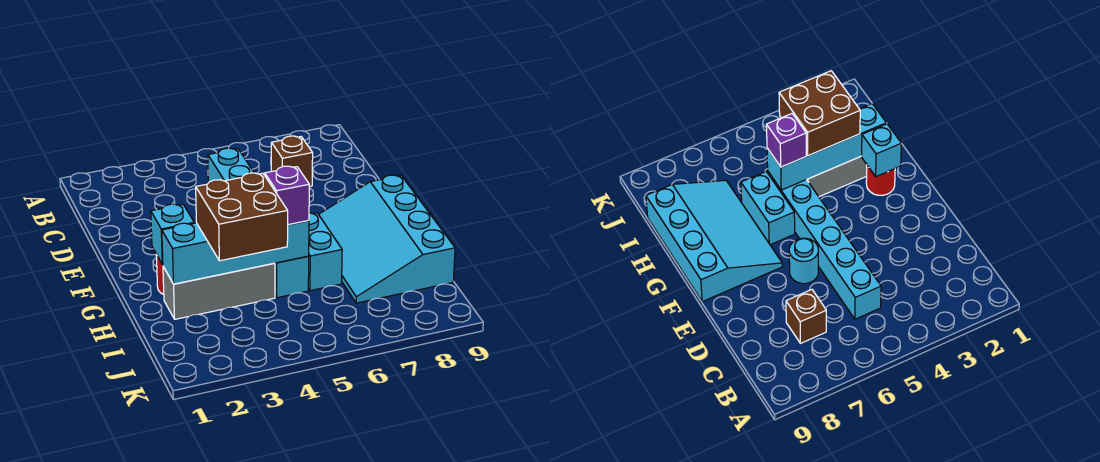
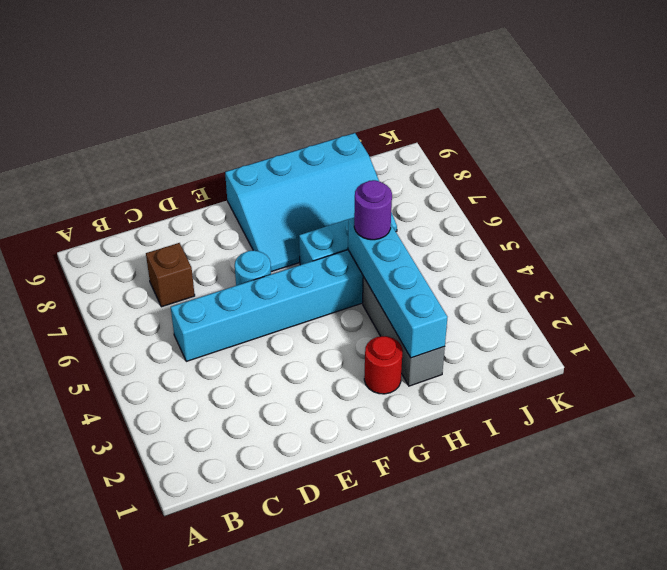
cyan 1x1 brick [151,204,194,264] -> none
brown 2x2 brick [196,173,288,261] -> none
purple 1x1 brick [265,166,309,225] -> purple 1x1 round brick [354,180,392,240]

